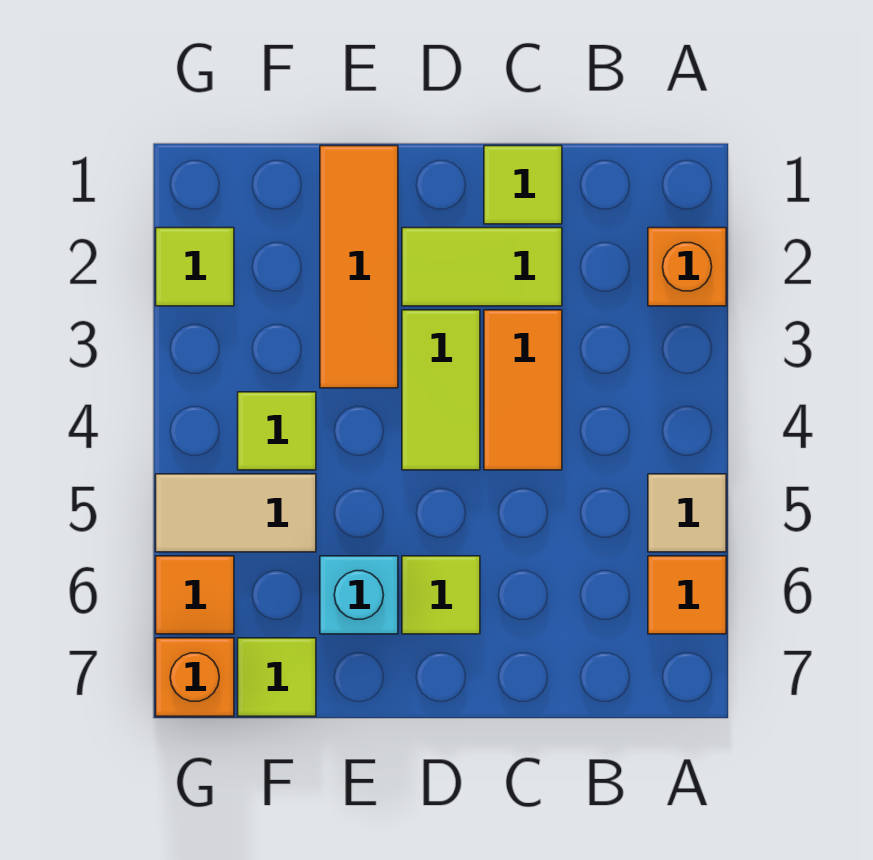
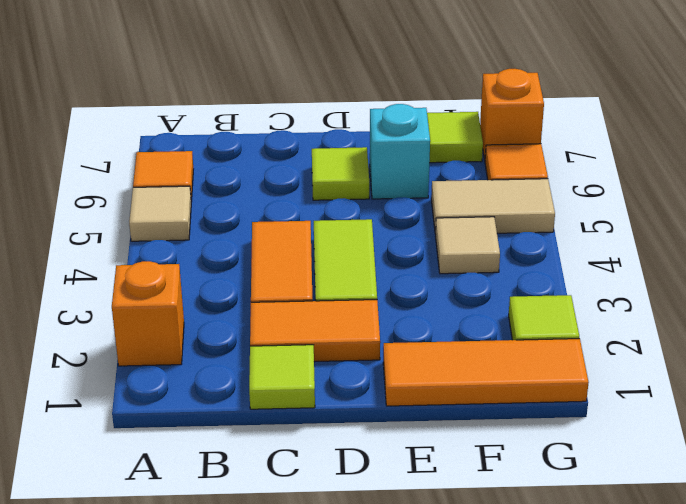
lime 1x2 tile [402,228,562,306] -> orange 1x2 tile [250,300,380,362]
orange 1x3 tile [320,146,398,388] -> orange 1x3 tile turned to [383,339,589,406]
lime 1x1 tile [238,392,316,470] -> tan 1x1 tile [435,217,500,274]

